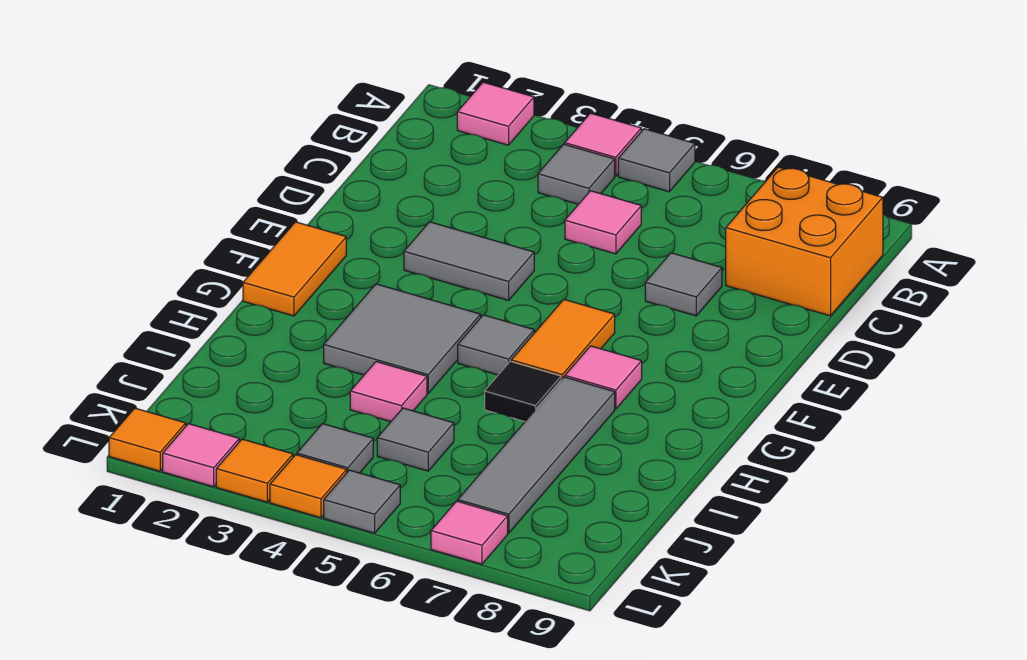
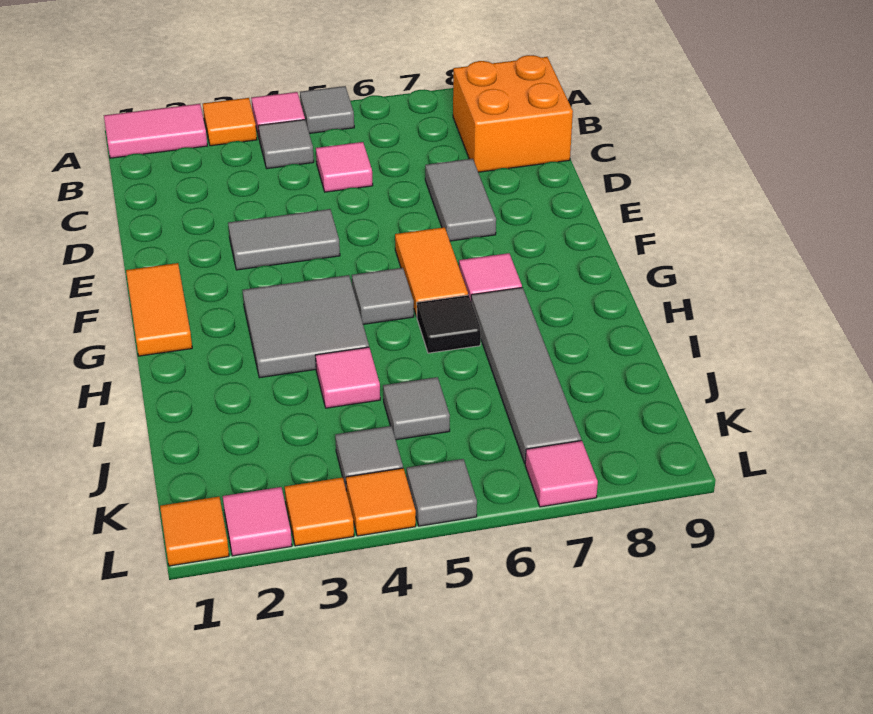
pink 1x1 tile [457,82,534,145] -> pink 1x2 tile [104,104,207,158]
none -> orange 1x1 tile [203,98,257,146]
grey 1x1 tile [645,253,722,316] -> grey 1x2 tile [425,159,496,241]

